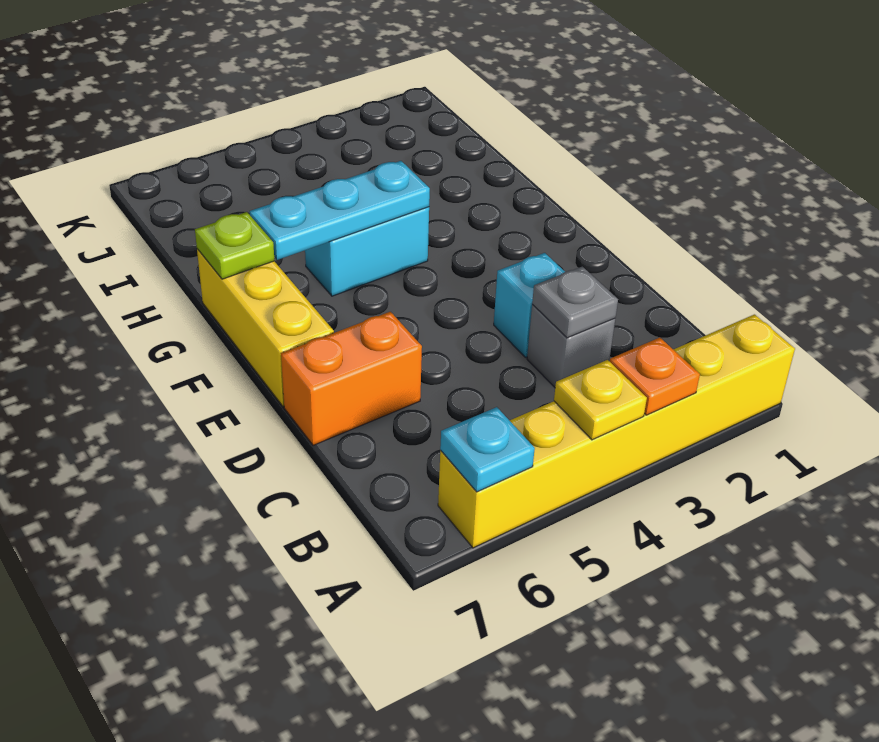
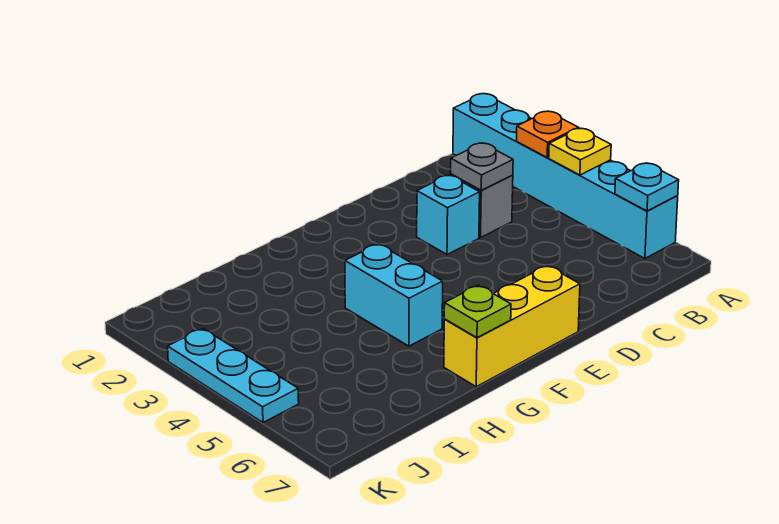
yellow 1x6 brick [438,314,795,548] -> cyan 1x6 brick [453,94,678,258]
orange 1x2 brick [281,312,422,445] -> none
cyan 1x3 plate [250,161,430,260] -> cyan 1x3 plate moved to [168,329,299,423]

